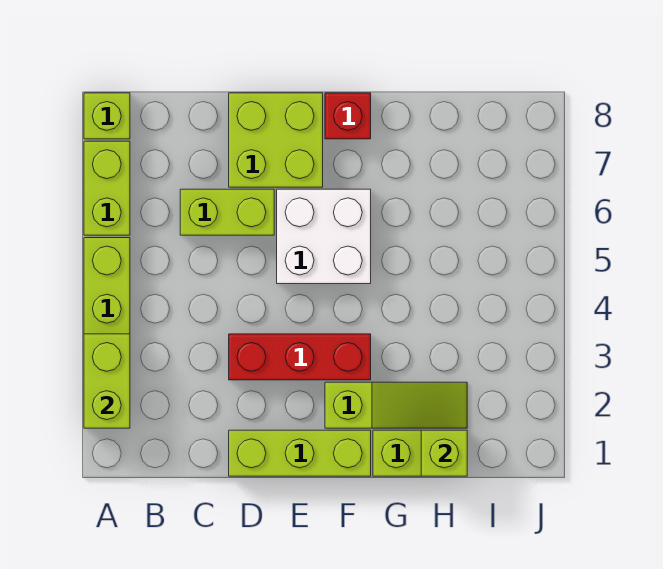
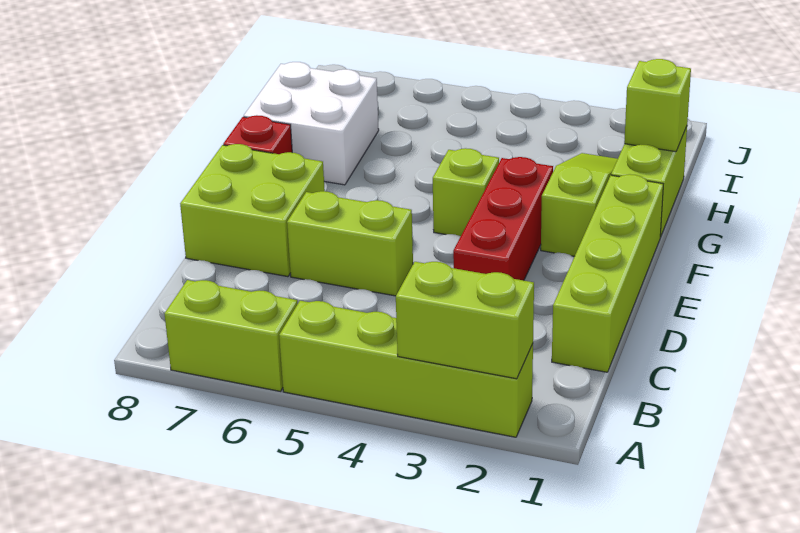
lime 1x1 brick [84,93,130,139] -> lime 1x1 brick moved to [433,148,499,236]
lime 1x2 brick [180,189,274,235] -> lime 1x2 brick turned to [287,191,413,296]
lime 1x3 brick [229,430,371,476] -> lime 1x4 brick [552,174,663,372]
white 2x2 brick [277,189,371,284] -> white 2x2 brick moved to [244,62,379,185]

